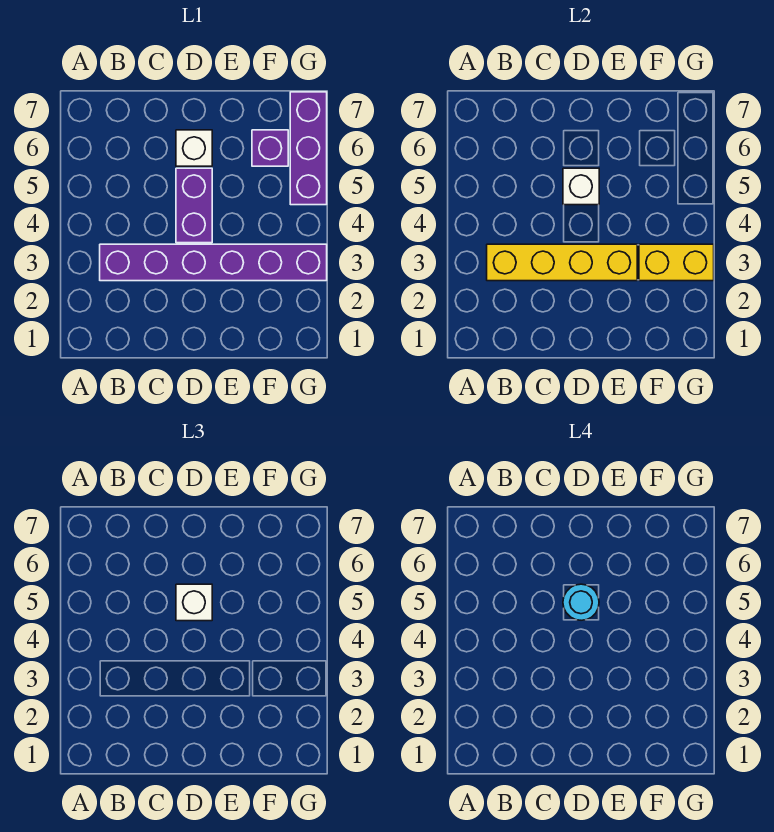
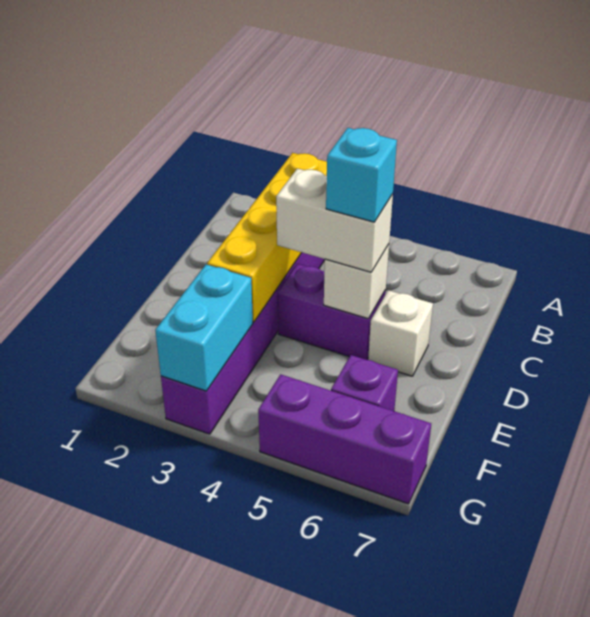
white 1x1 brick [176,584,212,621] -> white 1x2 brick [276,169,393,272]
cyan 1x1 round brick [563,584,599,620] -> cyan 1x1 brick [326,128,397,222]
yellow 1x2 brick [639,244,714,281] -> cyan 1x2 brick [155,264,253,391]

